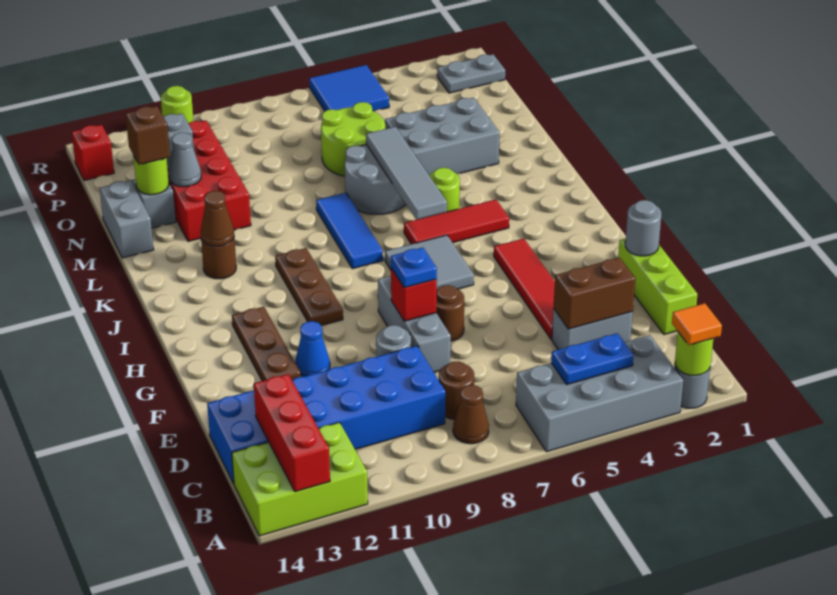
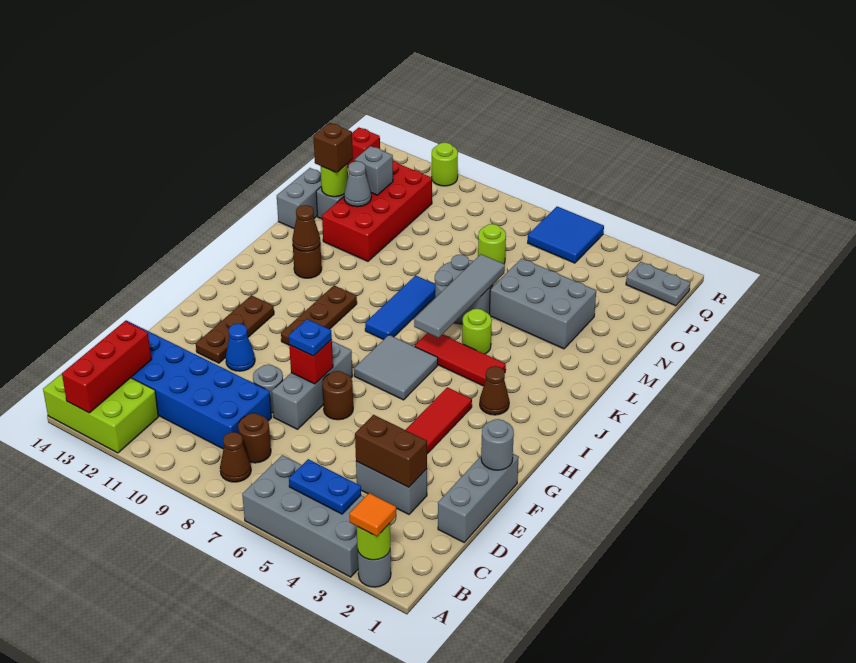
lime 1x3 brick [618,238,697,334] -> grey 1x3 brick [438,454,519,542]
none -> brown 1x1 cone [480,366,509,415]
lime 2x2 round brick [321,102,385,176] -> lime 1x1 round brick [478,224,506,264]

